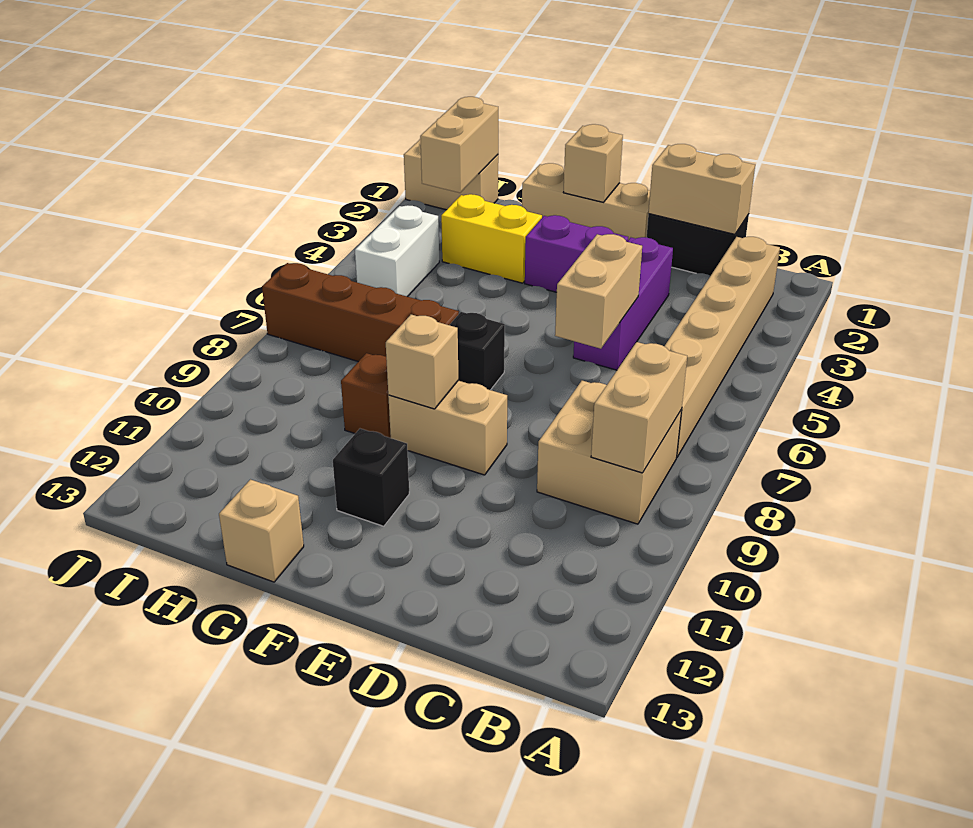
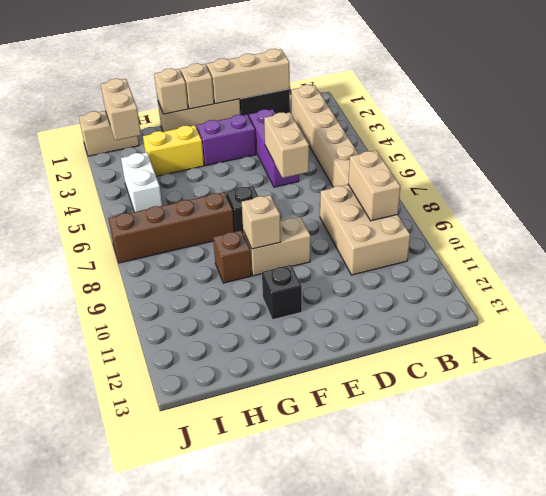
tan 2x2 brick [537,381,682,524] -> tan 2x3 brick [320,185,410,275]
tan 1x2 brick [649,144,755,234] -> tan 1x3 brick [207,49,290,104]
tan 1x1 brick [219,480,304,582] -> tan 1x1 brick moved to [154,68,188,114]

